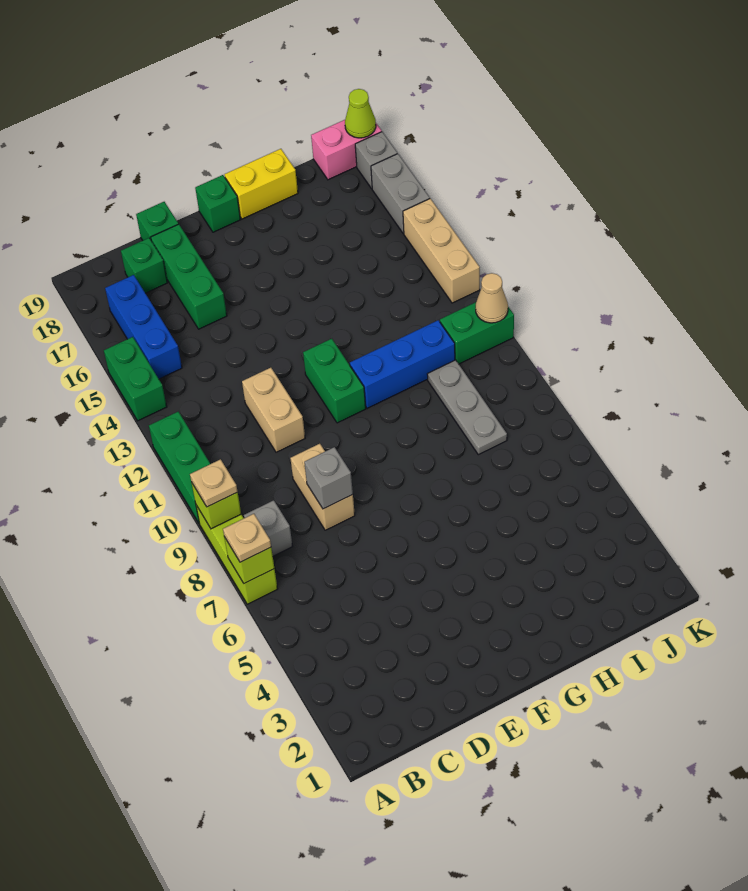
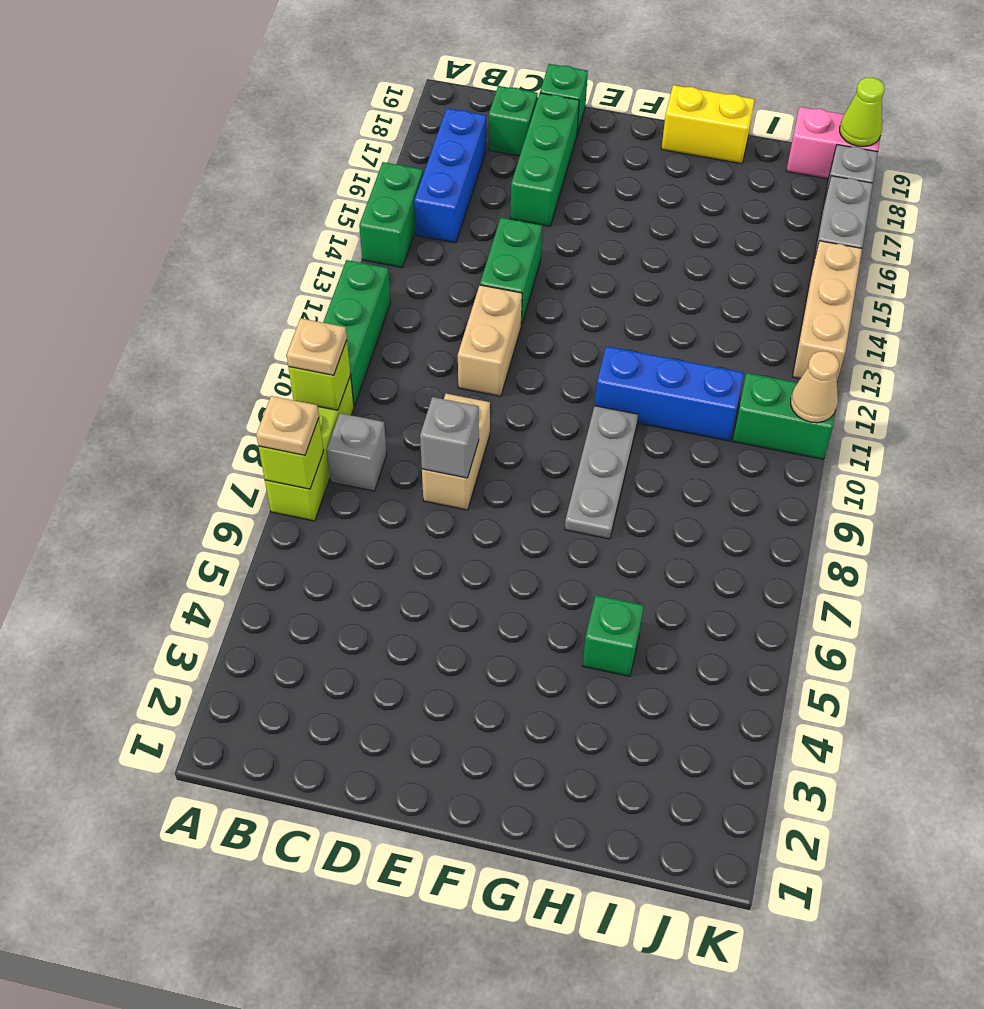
green 1x2 brick [303,339,366,423] -> green 1x2 brick moved to [480,218,542,325]
green 1x1 brick [195,175,241,232] -> green 1x1 brick moved to [583,595,644,676]
grey 1x3 plate [427,360,507,455] -> grey 1x3 plate moved to [565,406,638,539]

